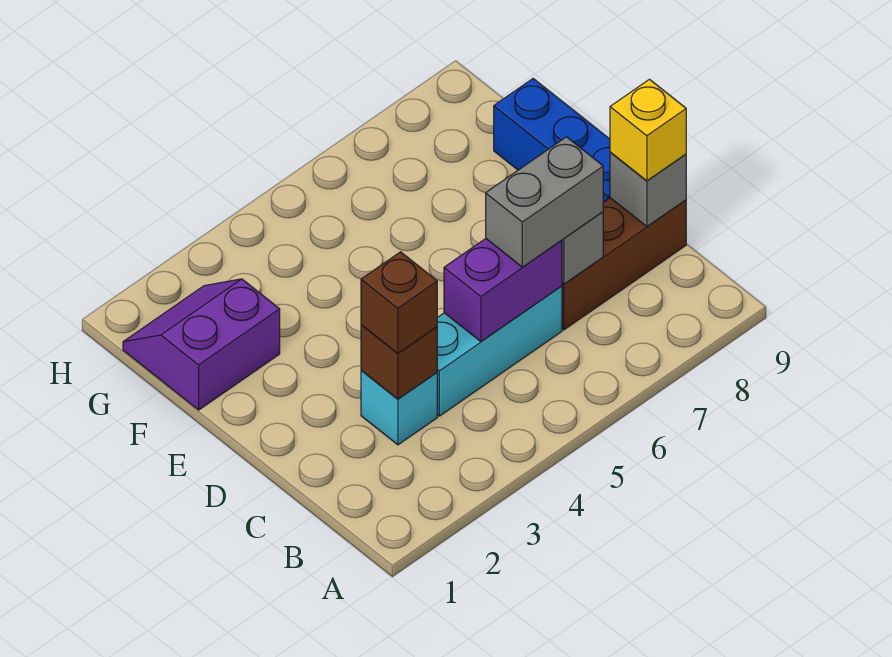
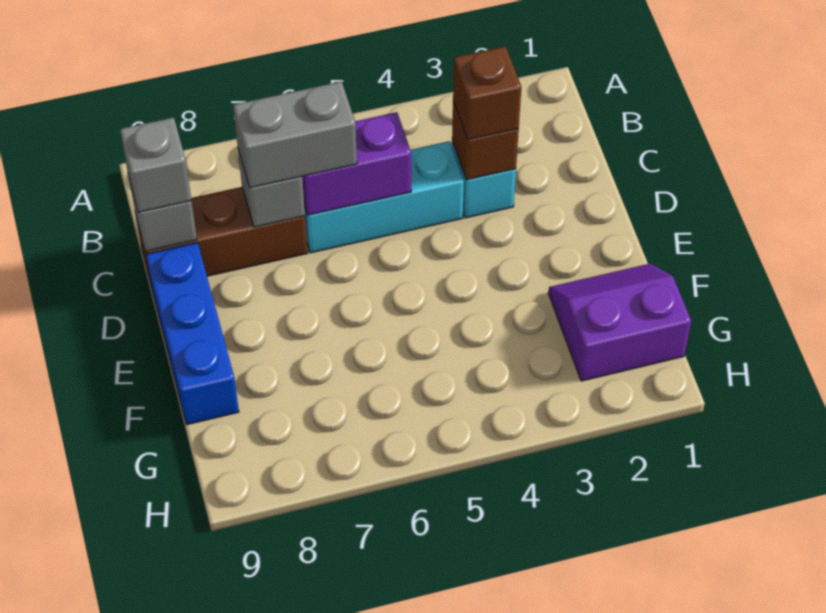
yellow 1x1 brick [610,79,686,181] -> grey 1x1 brick [120,117,191,212]
purple 2x2 slope [123,279,280,410] -> purple 2x2 slope turned to [549,264,691,381]

